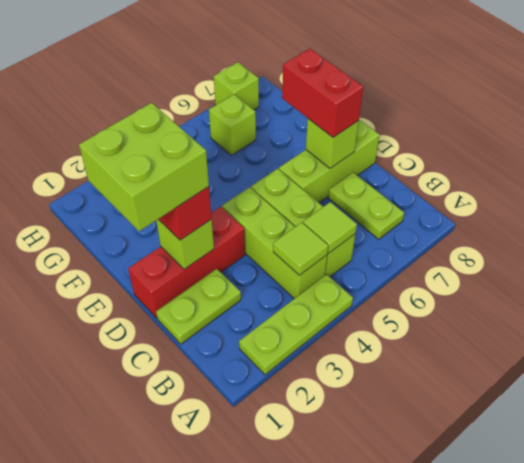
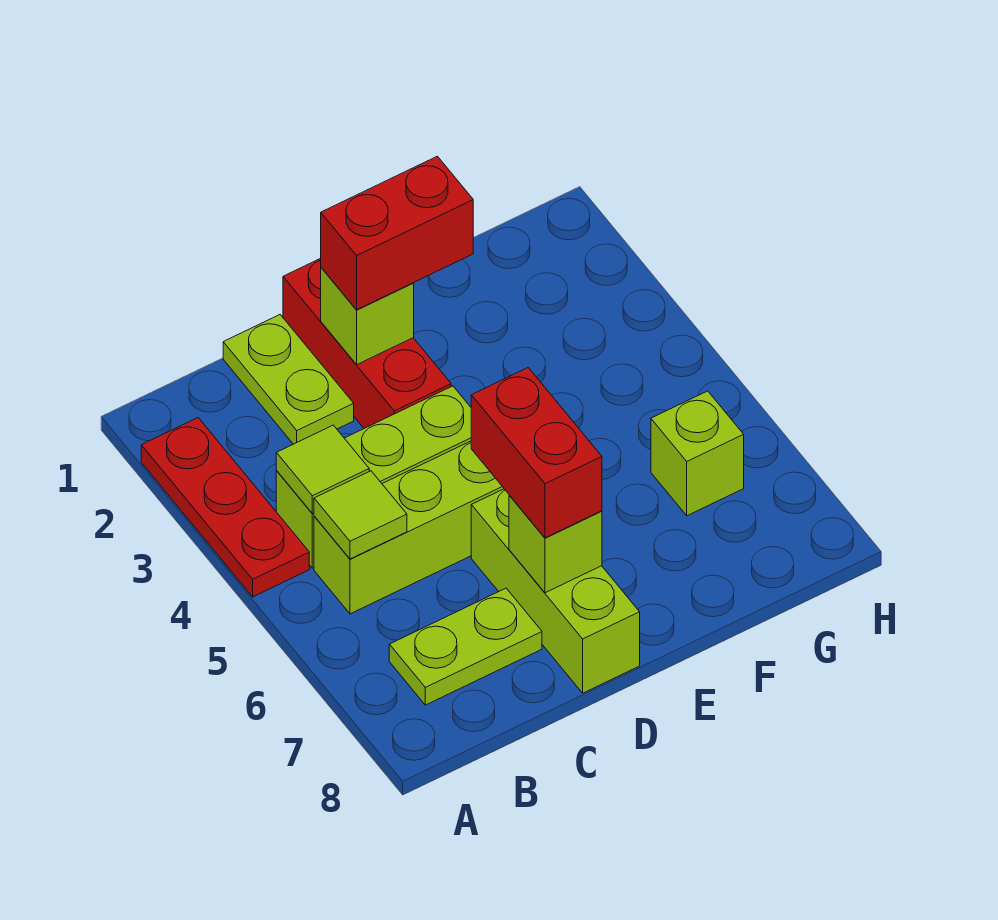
lime 1x3 plate [239,274,353,375] -> red 1x3 plate [141,418,309,597]
lime 2x2 brick [79,103,209,231] -> none
red 1x2 brick [282,48,363,137] -> red 1x2 brick turned to [471,368,602,538]
lime 1x1 brick [214,62,259,110] -> none

